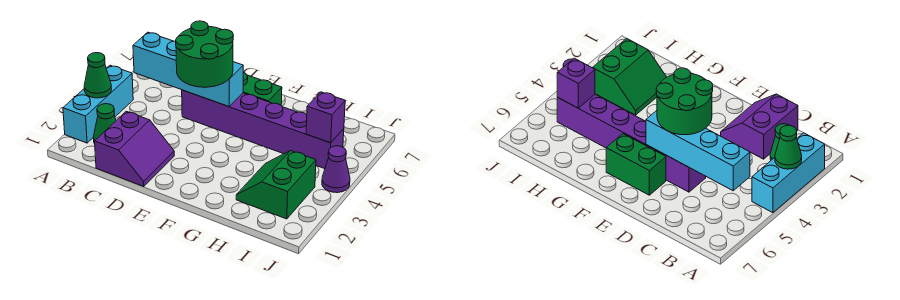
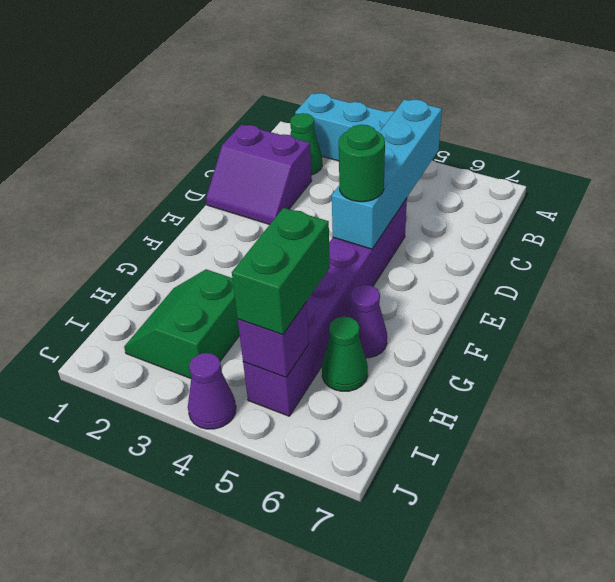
green 1x1 cone [84,53,111,98] -> green 1x1 cone moved to [322,317,368,391]
green 2x2 round brick [176,21,233,87] -> green 1x1 round brick [339,125,385,202]
green 1x2 brick [243,72,282,105] -> green 1x2 brick moved to [232,208,330,335]
none -> purple 1x1 cone [348,285,387,358]
green 2x2 slope [236,151,316,219] -> green 2x2 slope turned to [124,269,240,378]

